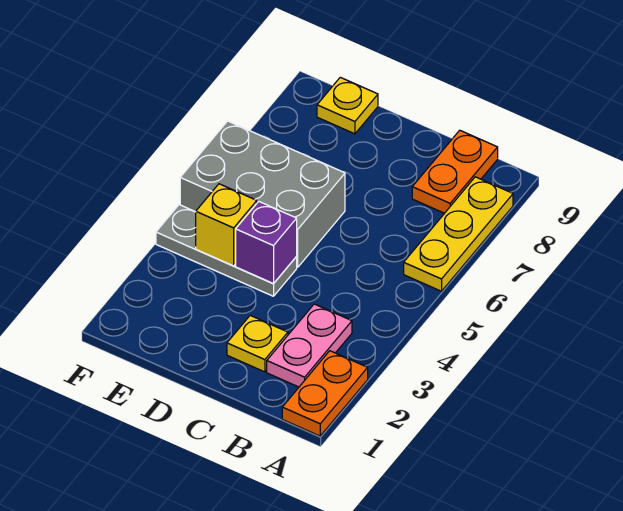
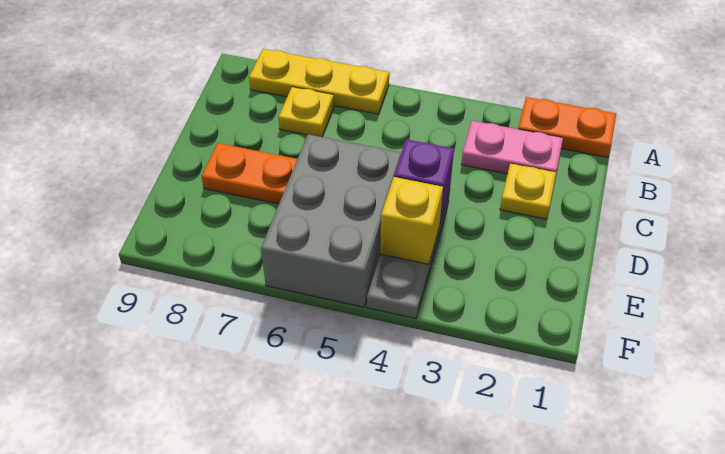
orange 1x2 plate [412,130,498,213] -> orange 1x2 plate moved to [201,143,297,204]
yellow 1x1 plate [317,77,378,134] -> yellow 1x1 plate moved to [278,87,334,137]

